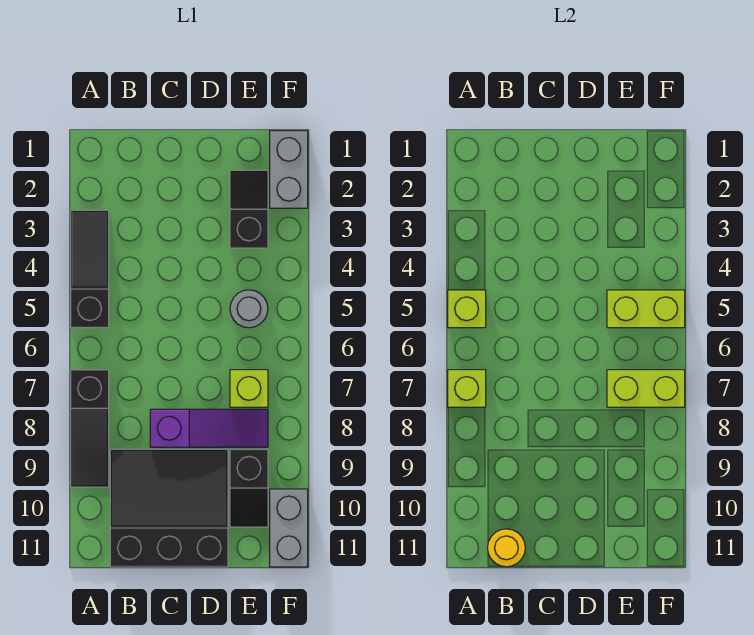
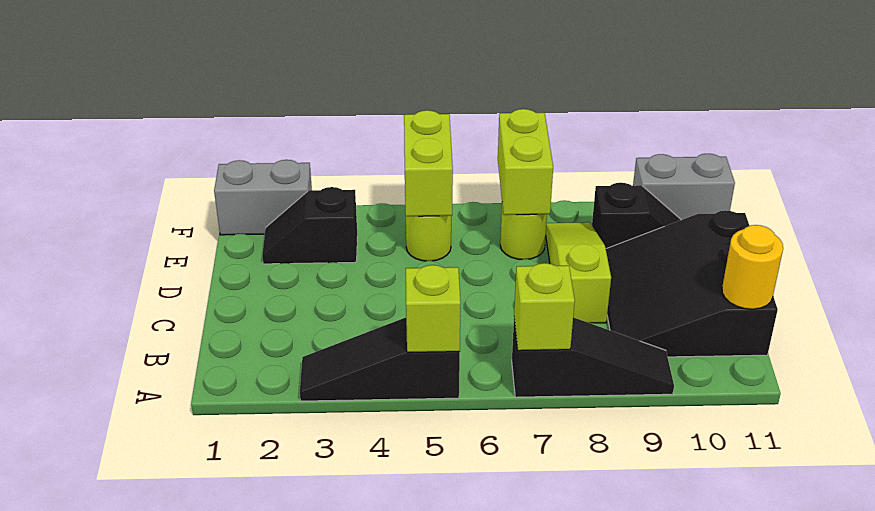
purple 1x3 slope [150,409,268,447] -> lime 1x3 slope [546,222,611,323]
grey 1x1 round brick [230,290,268,328] -> lime 1x1 round brick [406,216,451,261]
lime 1x1 brick [230,370,268,407] -> lime 1x1 round brick [500,205,547,260]

